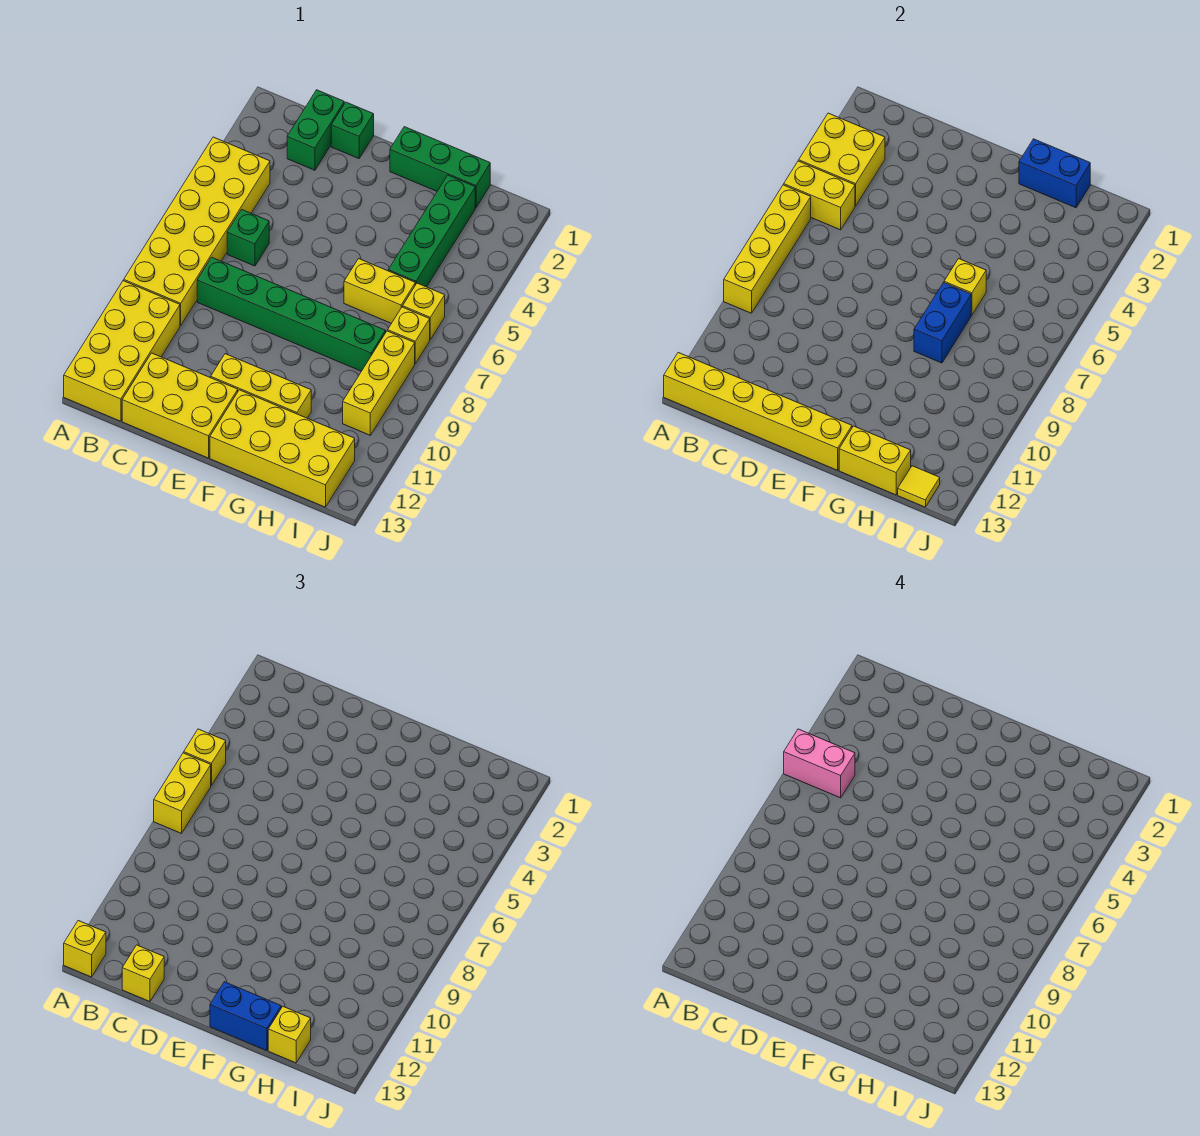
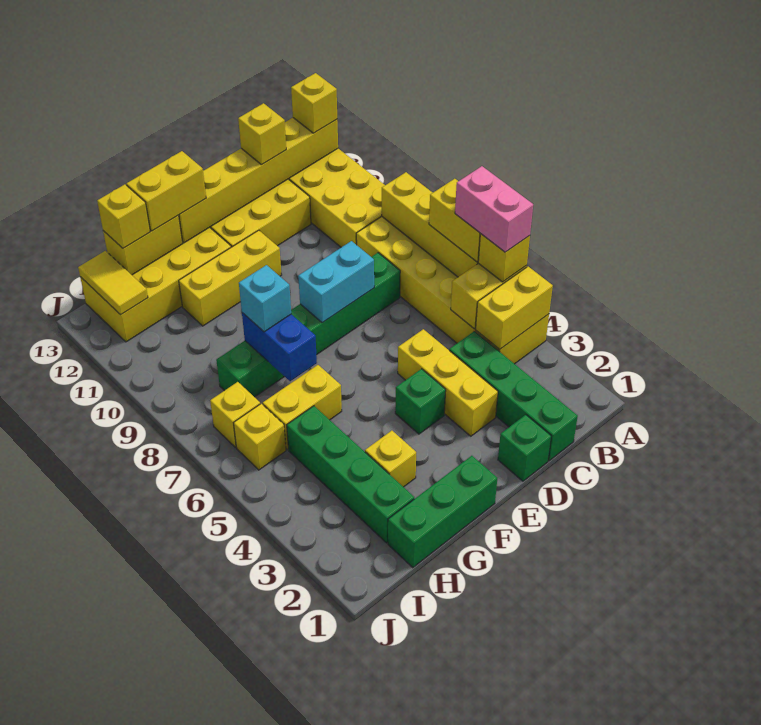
yellow 2x2 brick [799,113,885,206] -> yellow 1x2 brick [476,267,553,349]
pink 1x2 brick [784,729,855,798] -> pink 1x2 brick turned to [455,166,533,252]
green 1x2 brick [287,90,344,170] -> green 1x4 brick [449,331,578,461]
green 1x1 brick [227,210,269,266] -> green 1x1 brick moved to [395,369,446,434]
none -> cyan 1x2 brick [298,241,374,323]
blue 1x2 brick [210,982,281,1051] -> yellow 1x2 brick [127,151,206,231]
blue 1x2 brick [1019,139,1090,208] -> none
yellow 1x1 brick [944,259,986,315] -> yellow 1x1 brick moved to [365,431,416,487]
none -> cyan 1x1 brick [239,265,291,332]
yellow 1x3 brick [343,331,415,435] -> yellow 1x3 brick moved to [398,329,498,436]
yellow 1x1 tile [898,466,940,507] -> yellow 1x2 tile [78,251,148,315]

